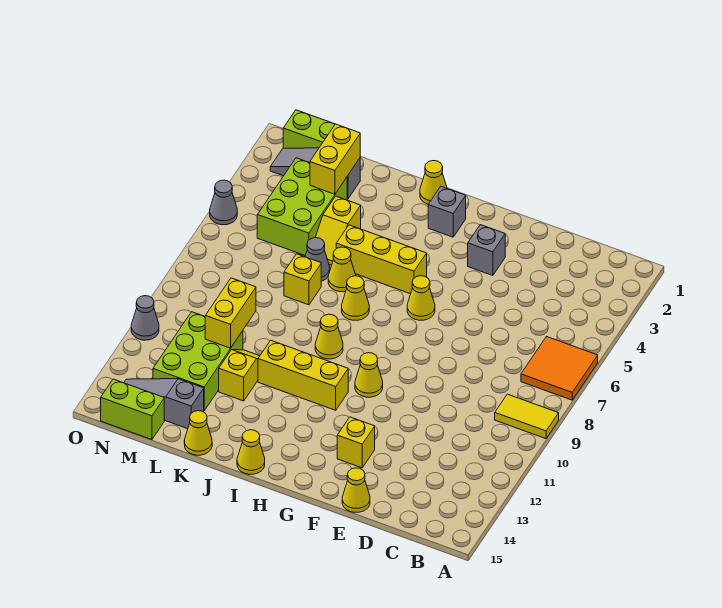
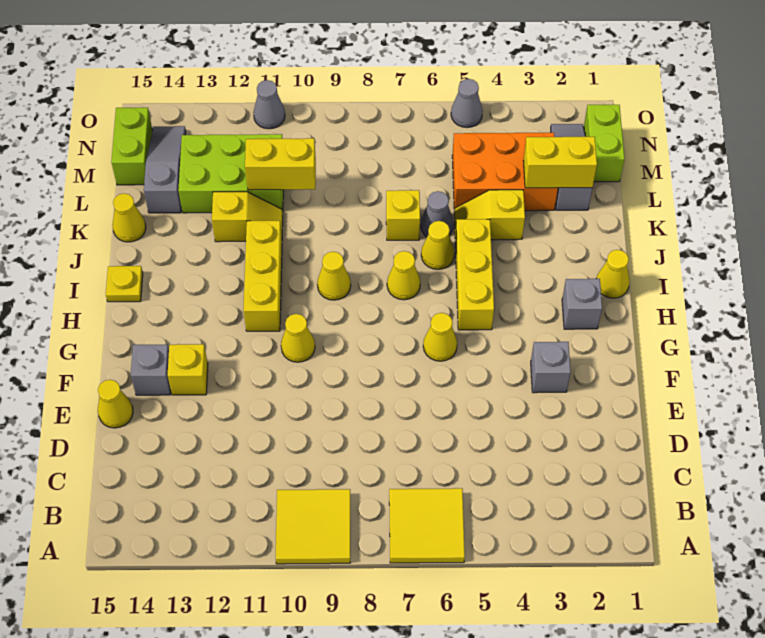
orange 2x2 tile [521,337,598,400] -> yellow 2x2 tile [389,488,465,563]
yellow 1x2 tile [495,394,559,439] -> yellow 2x2 tile [276,489,350,564]
none -> grey 1x1 brick [131,345,171,395]
yellow 1x1 cone [237,430,265,474] -> yellow 1x1 plate [106,266,143,302]
lime 2x3 brick [257,158,347,255] -> orange 2x3 brick [452,133,558,211]

